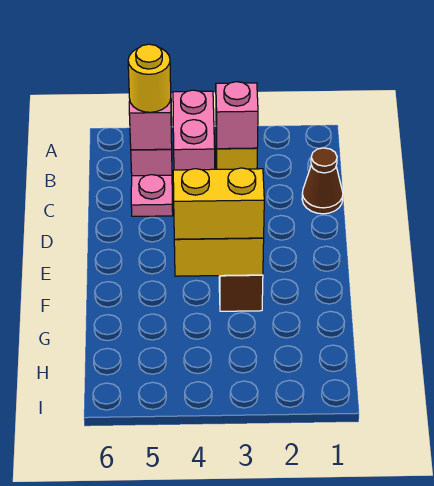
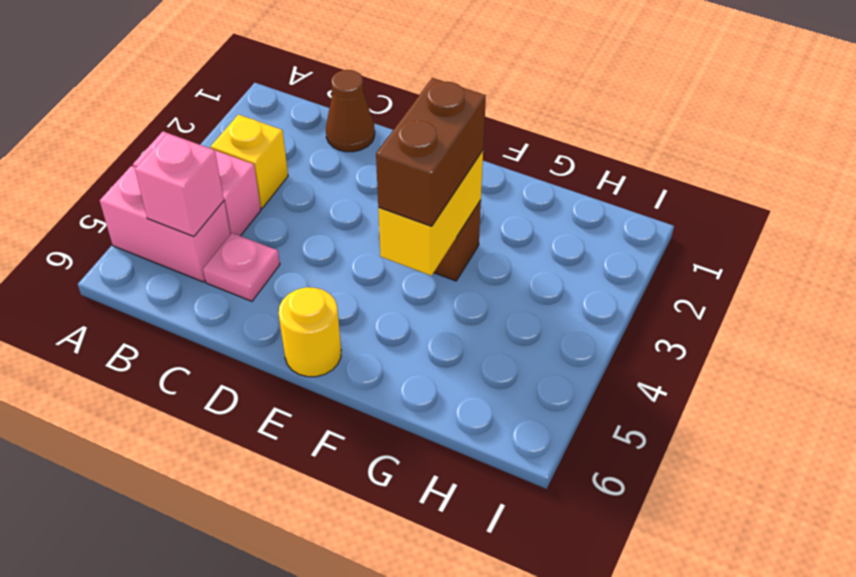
pink 1x1 brick [216,82,258,149] -> none
yellow 1x1 round brick [128,44,171,112] -> yellow 1x1 round brick moved to [279,287,341,377]
yellow 1x2 brick [173,168,264,239] -> brown 1x2 brick [376,78,486,226]

